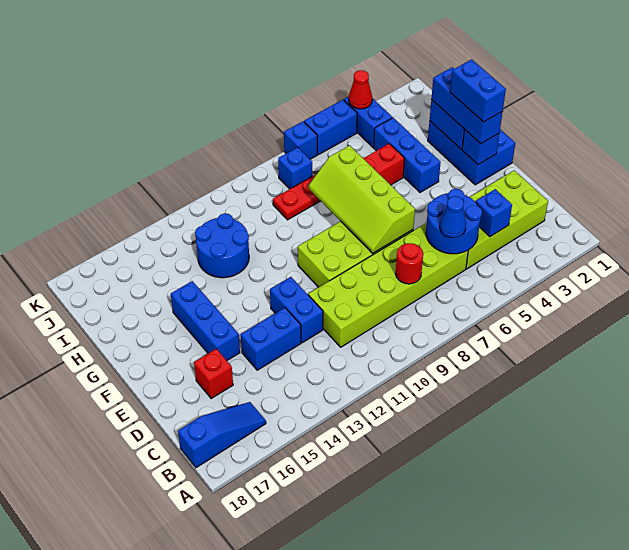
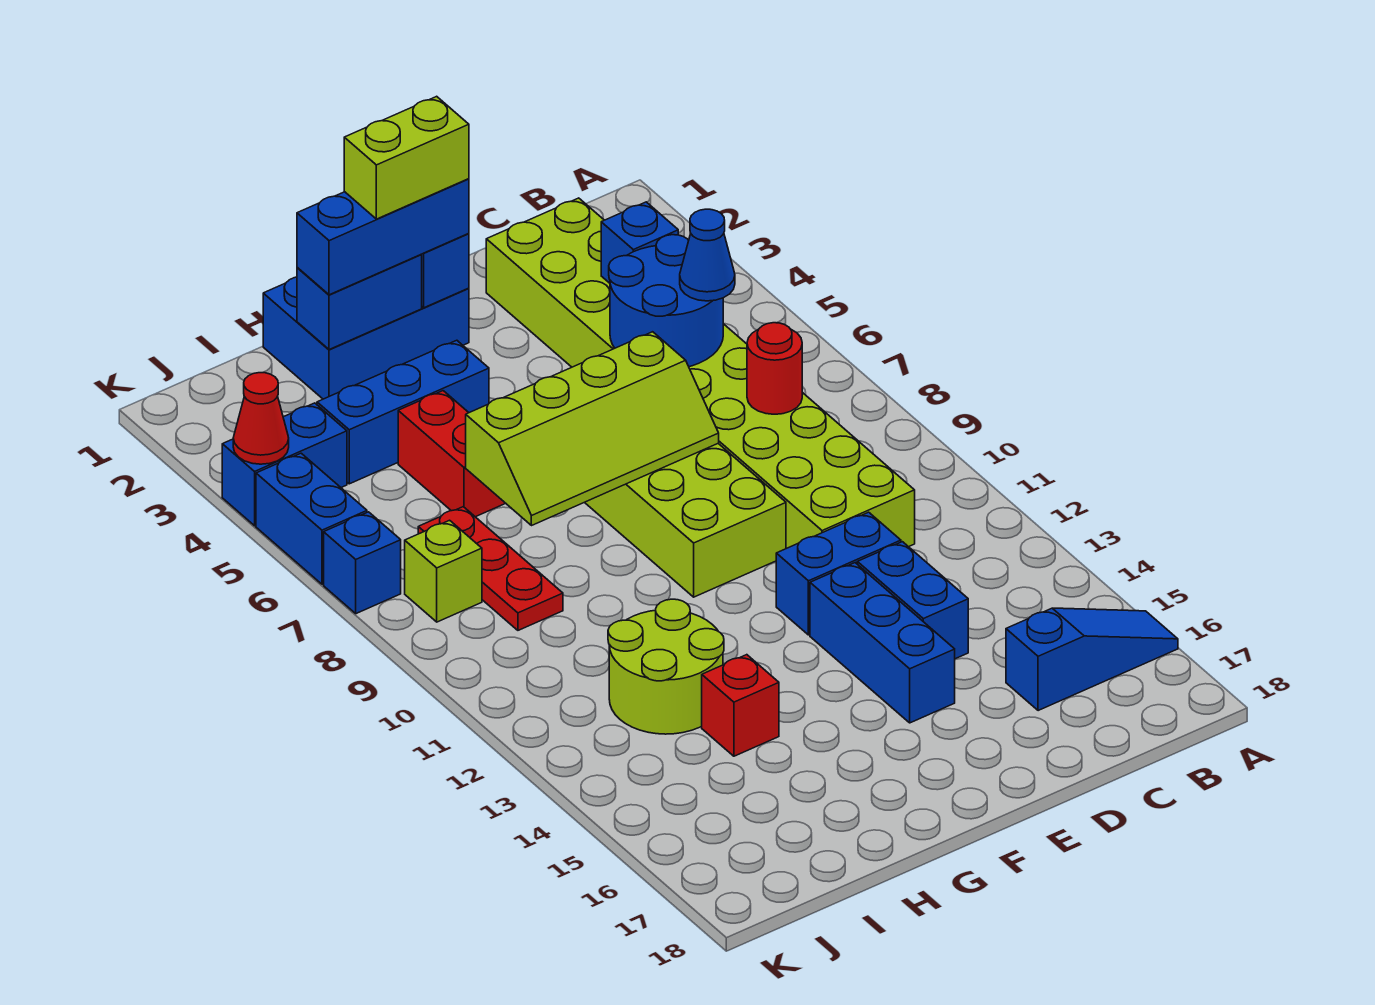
blue 1x3 slope [178,402,266,468] -> blue 1x3 slope turned to [1006,608,1178,711]
red 1x1 brick [194,349,233,399] -> red 1x1 brick moved to [702,655,779,756]
blue 1x3 brick [171,281,240,360] -> blue 1x3 brick turned to [810,563,955,723]
blue 1x2 brick [450,59,506,122] -> lime 1x2 brick [344,96,469,219]
blue 2x2 round brick [195,213,249,278] -> lime 2x2 round brick [608,599,724,734]
blue 1x1 brick [278,147,312,189] -> lime 1x1 brick [405,520,482,622]

